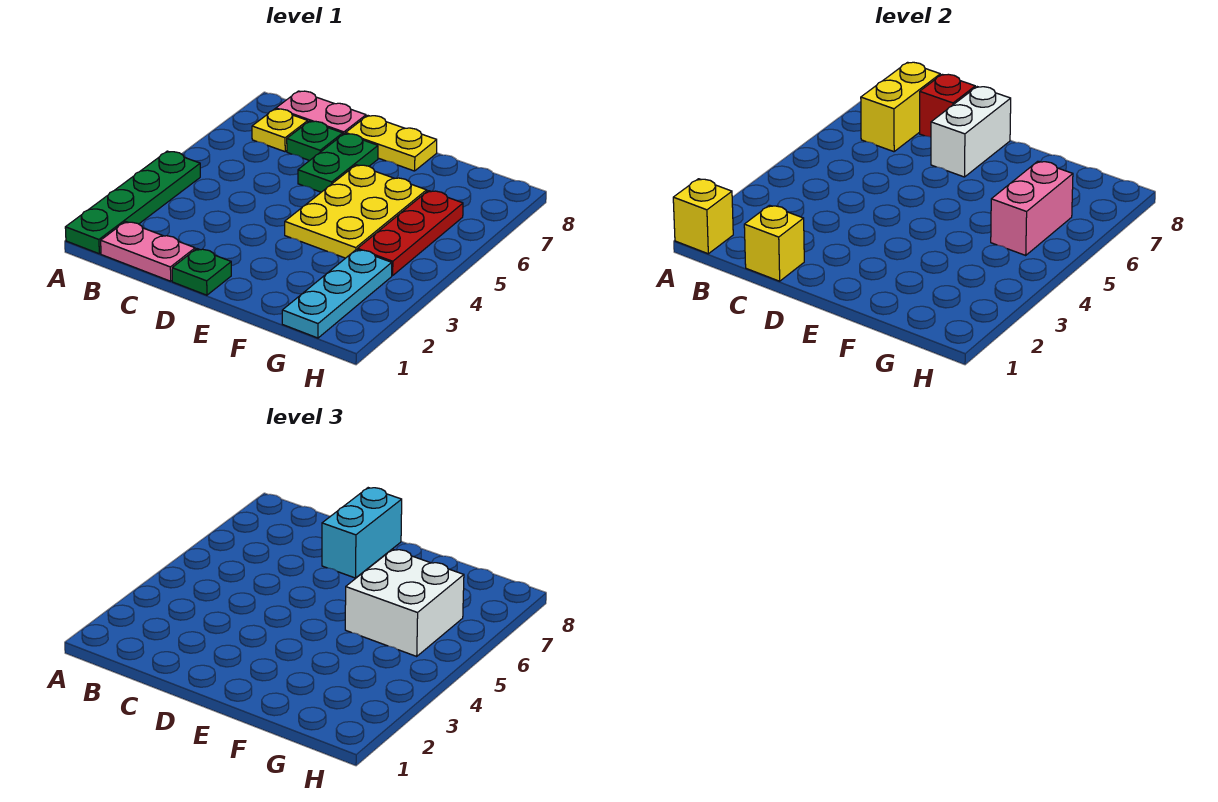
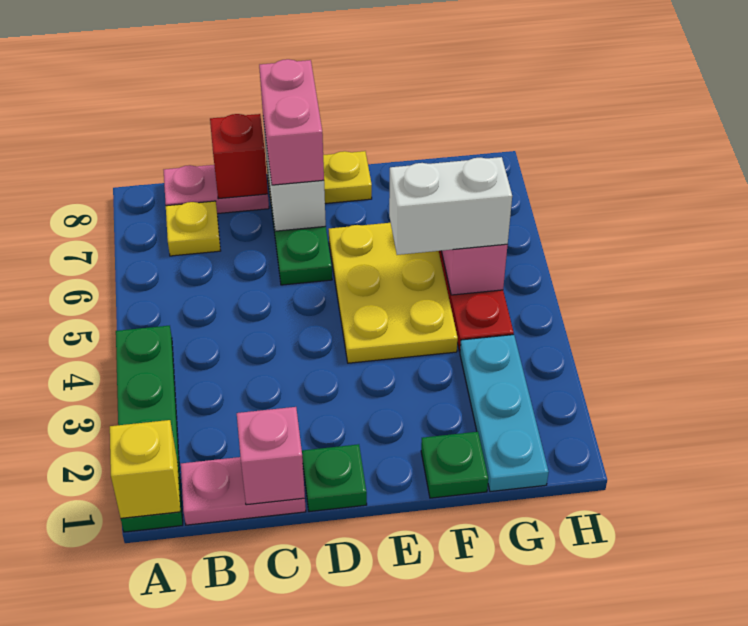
yellow 1x2 brick [861,62,940,152] -> none
yellow 1x1 brick [744,205,804,281] -> pink 1x1 brick [237,407,305,505]
green 1x1 plate [287,121,343,161] -> green 1x1 plate moved to [421,432,488,498]
cyan 1x2 brick [322,488,402,578] -> pink 1x2 brick [259,59,324,185]
white 2x2 brick [345,549,464,656] -> white 1x2 brick [389,157,512,255]

